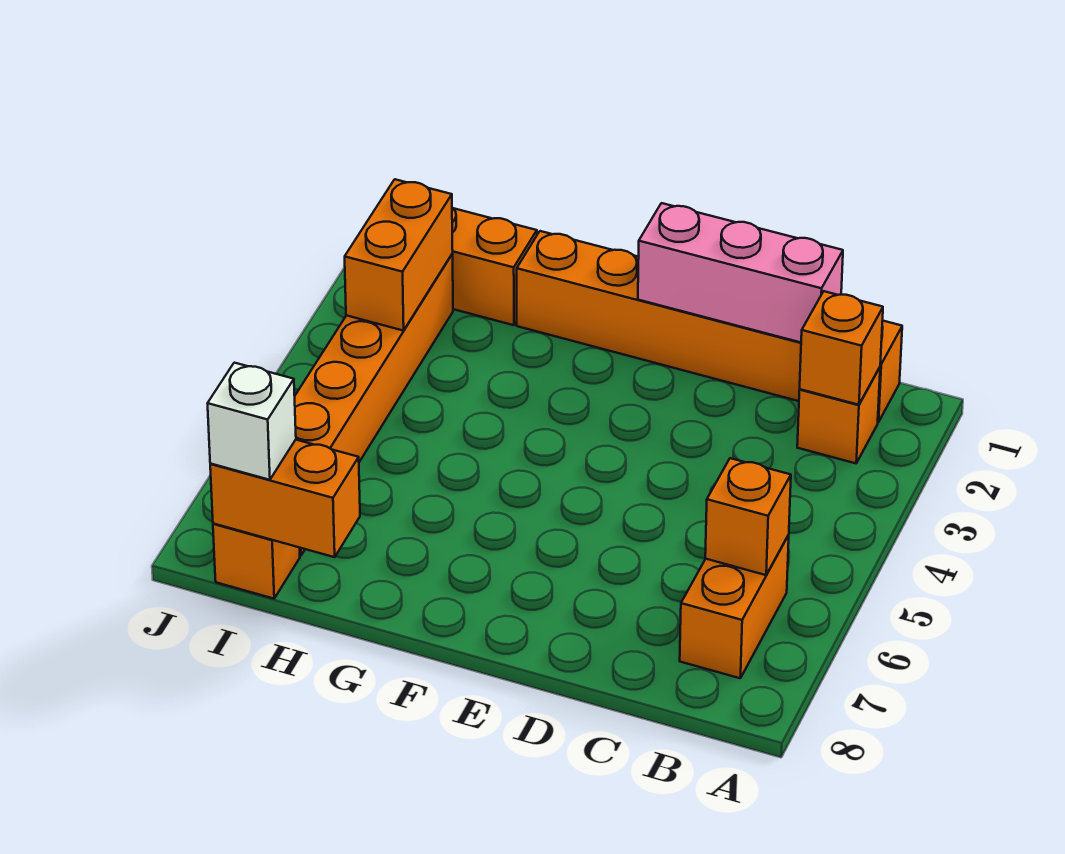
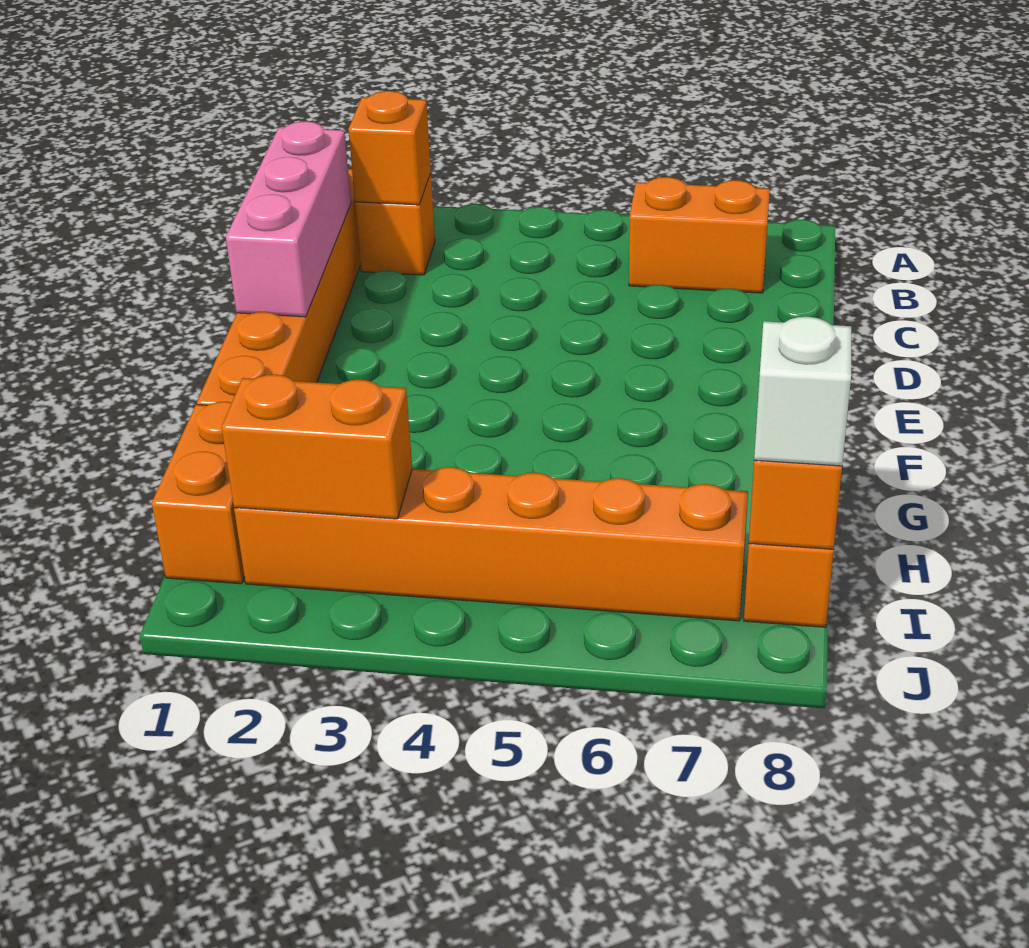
orange 1x1 brick [705,458,791,575] -> none

